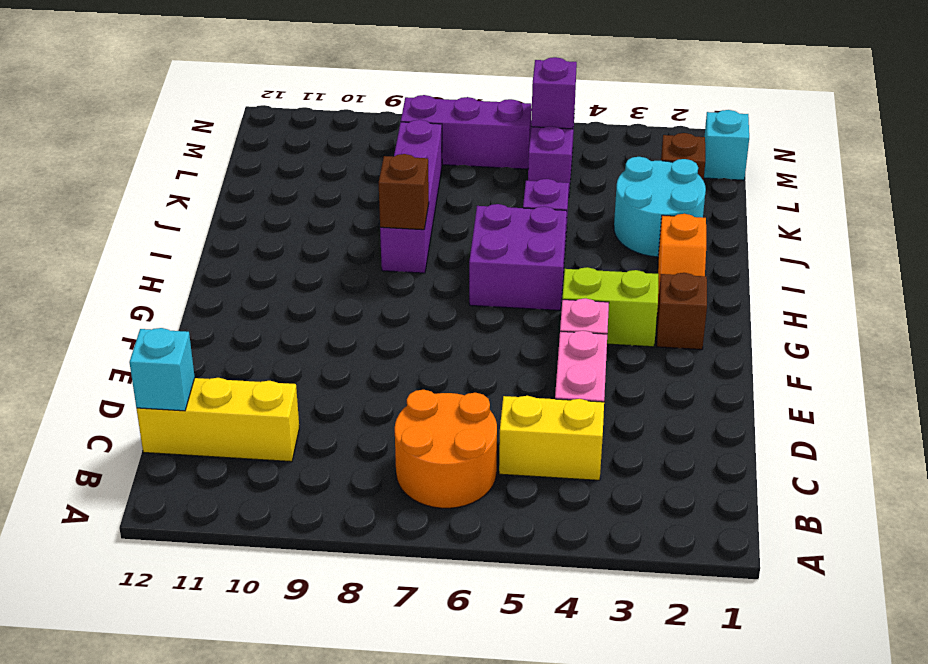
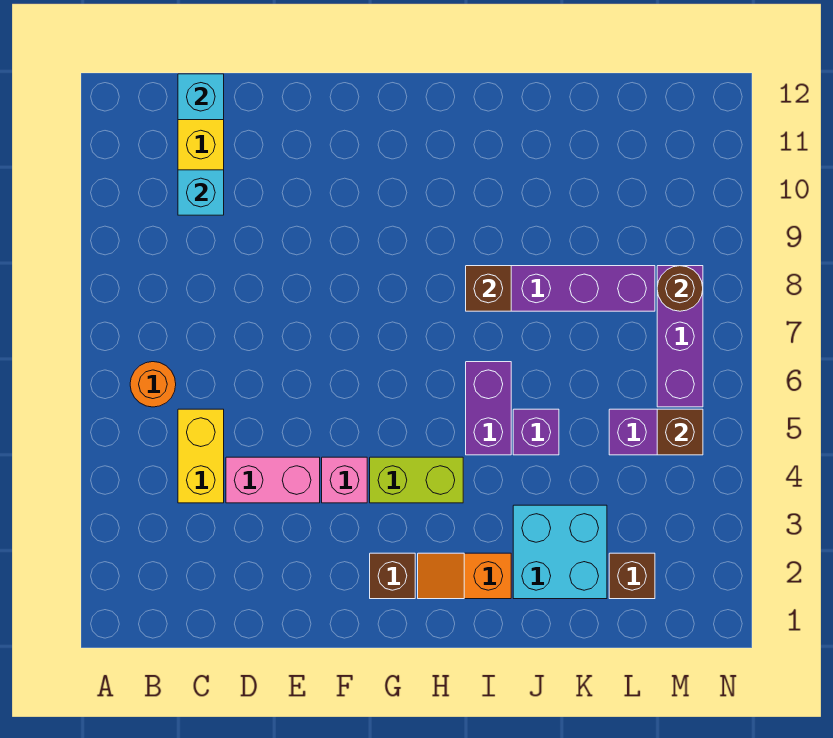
orange 2x2 round brick [395,390,497,508] -> orange 1x1 round brick [130,362,176,407]
lime 1x2 brick [562,267,658,347] -> lime 1x2 brick turned to [370,457,463,503]
purple 2x2 brick [469,204,567,310] -> purple 1x2 brick [466,362,511,455]
cyan 2x2 round brick [614,157,706,257] -> cyan 2x2 brick [513,505,607,599]
cyan 1x1 brick [704,110,749,180] -> cyan 1x1 brick moved to [178,170,224,215]
purple 1x1 brick [531,57,577,129] -> brown 1x1 brick [657,409,703,455]
none -> brown 1x1 round brick [657,266,703,311]

